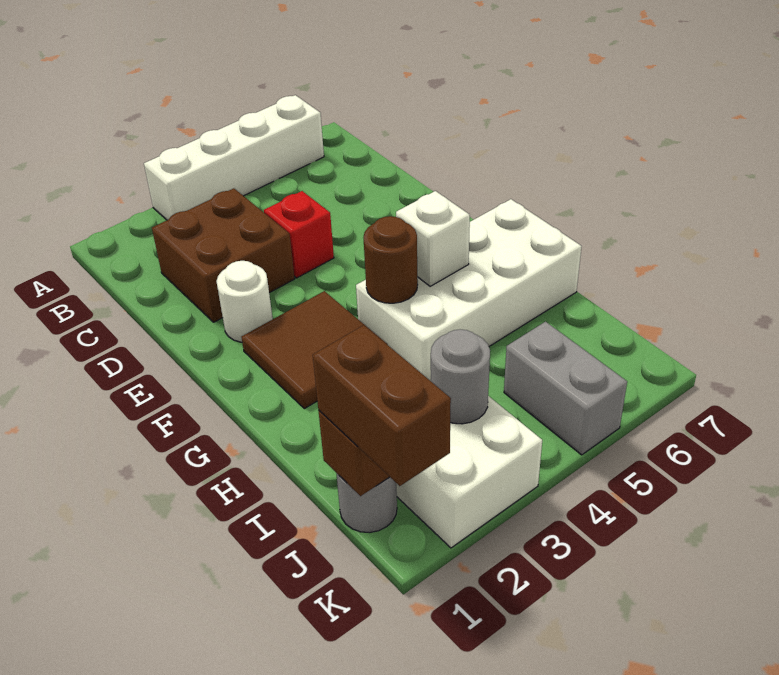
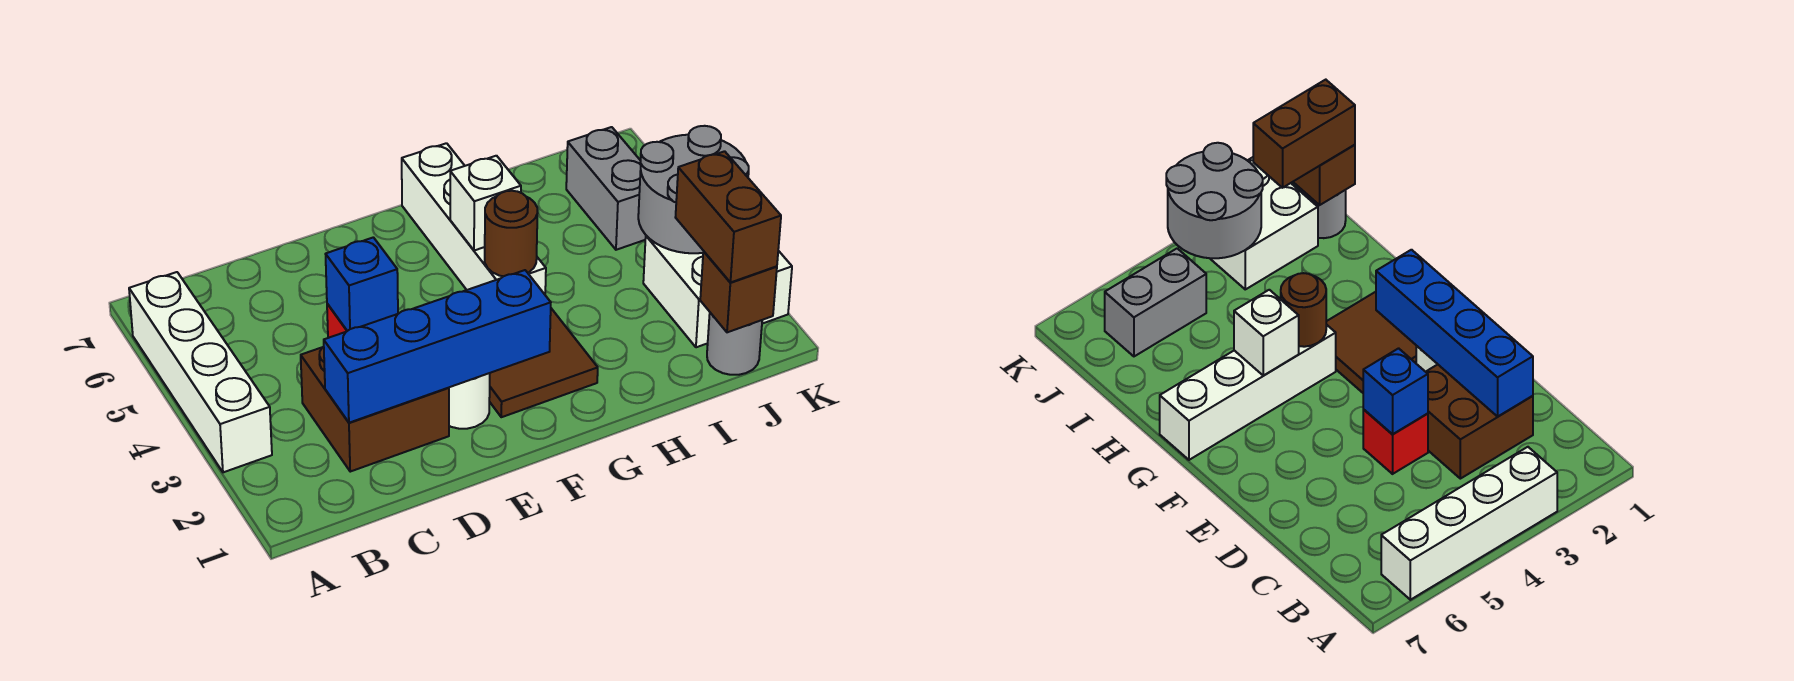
none -> blue 1x4 brick [324,270,551,423]
none -> blue 1x1 brick [326,237,398,331]
white 2x4 brick [356,199,582,381] -> white 1x4 brick [402,143,546,294]
brown 1x2 brick [313,325,451,486] -> brown 1x2 brick turned to [675,151,781,283]
grey 1x1 round brick [431,329,490,424] -> grey 2x2 round brick [638,126,749,253]
grey 1x2 brick [504,322,627,455] -> grey 1x2 brick turned to [566,127,646,250]

